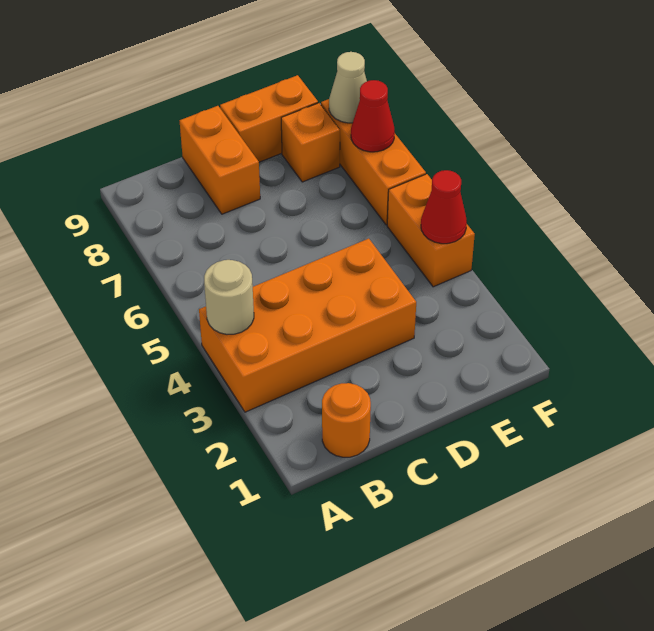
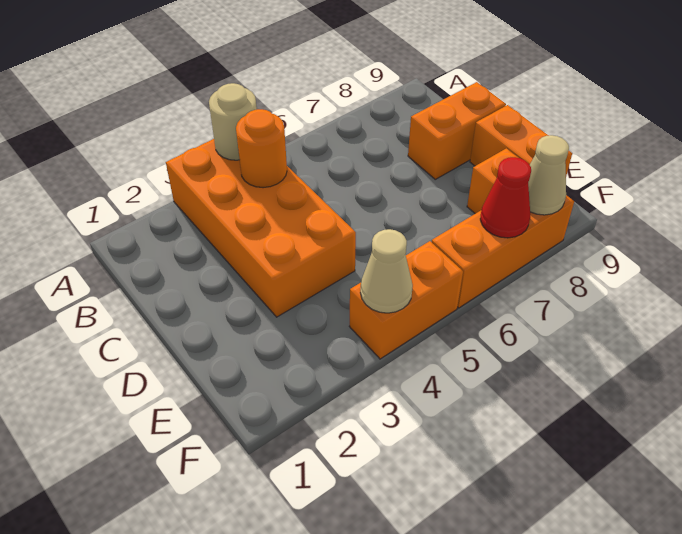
orange 1x1 round brick [322,383,371,457] -> orange 1x1 round brick moved to [236,109,287,188]
red 1x1 cone [421,170,467,244] -> tan 1x1 cone [360,229,413,313]

